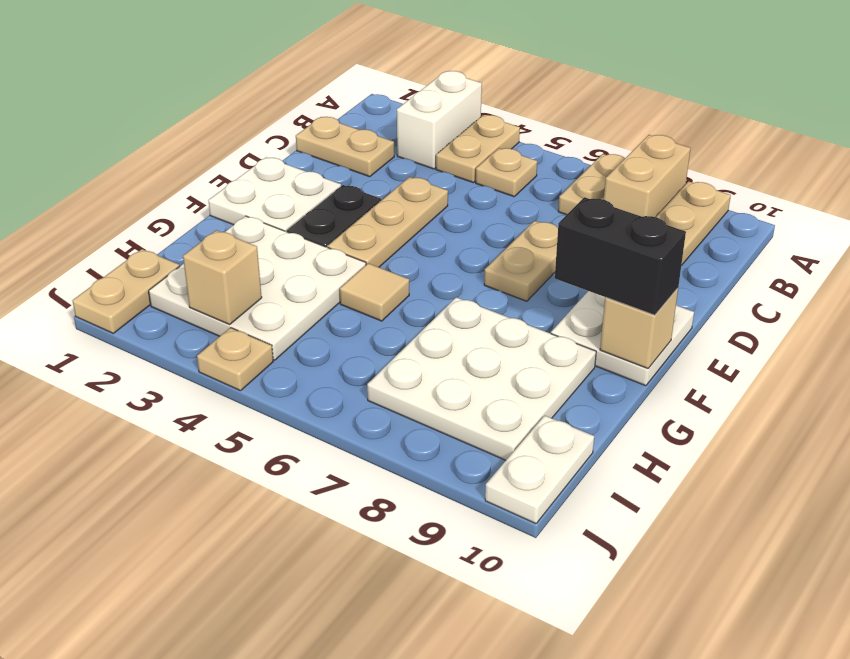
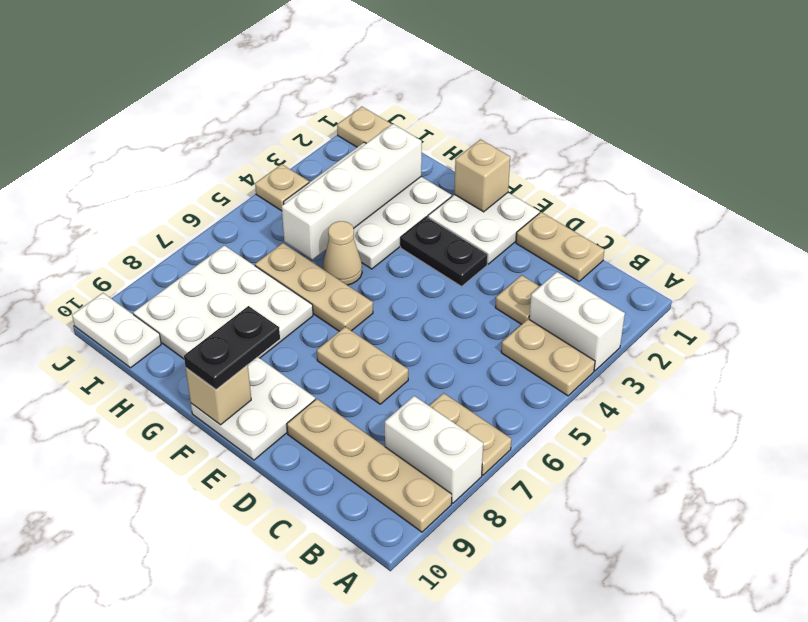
tan 1x2 brick [604,135,691,217] -> white 1x2 brick [385,396,483,503]
tan 1x1 plate [476,148,537,197] -> tan 1x1 plate moved to [495,275,540,324]
tan 1x2 plate [296,117,394,177] -> tan 1x2 plate turned to [516,212,604,281]
tan 1x3 plate [327,177,448,267] -> tan 1x3 plate moved to [255,243,373,331]
black 1x2 brick [555,197,686,315] -> black 1x2 plate [184,306,280,389]
tan 1x1 tile [340,263,409,321] -> tan 1x1 cone [323,221,362,285]
none -> white 1x4 brick [282,124,422,260]
tan 1x1 brick [183,230,262,324] -> tan 1x1 brick moved to [454,140,510,212]

